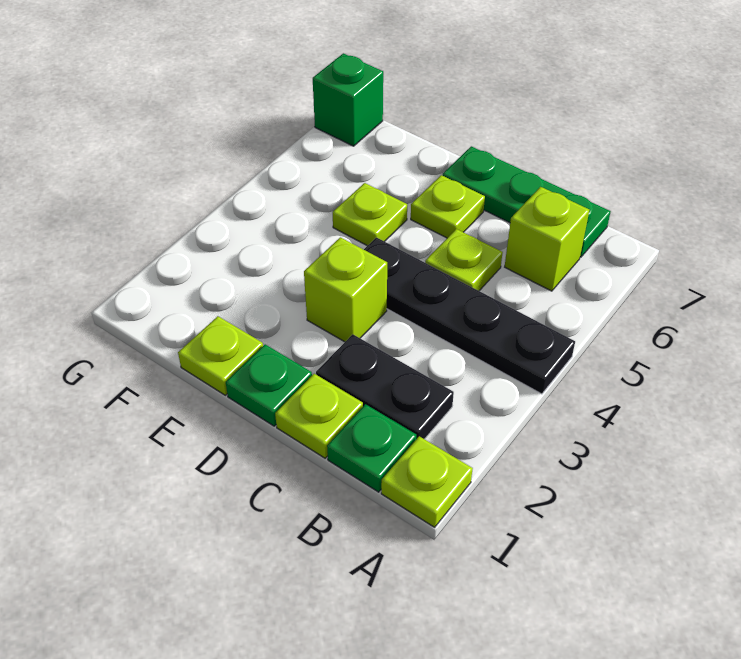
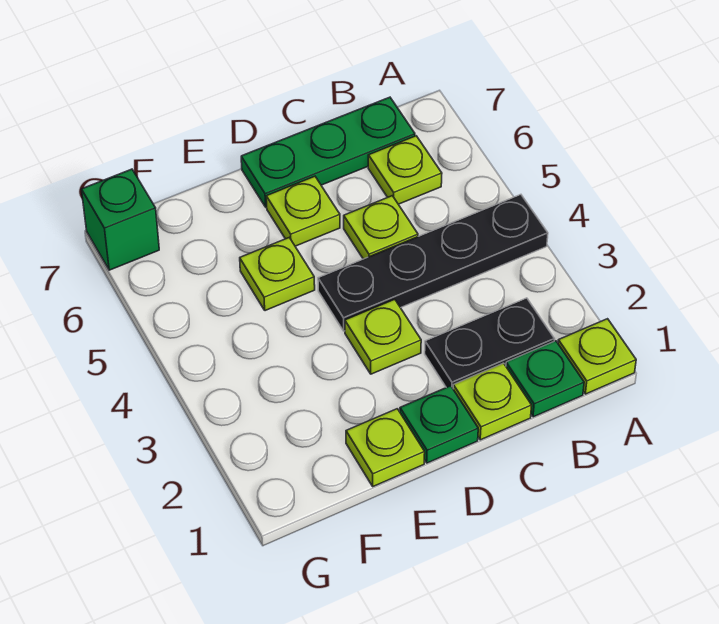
lime 1x1 brick [505,187,589,291] -> lime 1x1 plate [368,136,442,204]
lime 1x1 brick [304,237,387,342] -> lime 1x1 plate [345,299,421,374]

